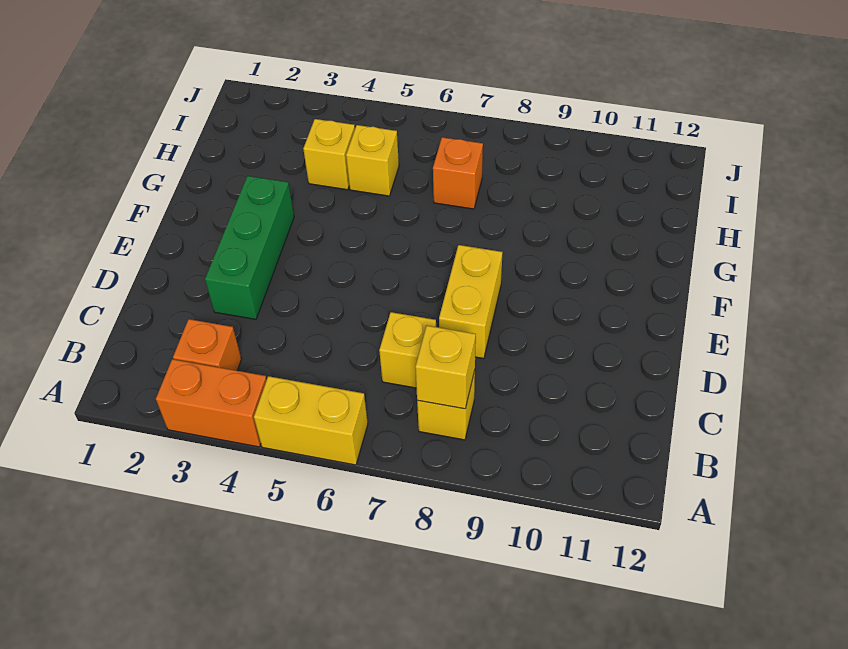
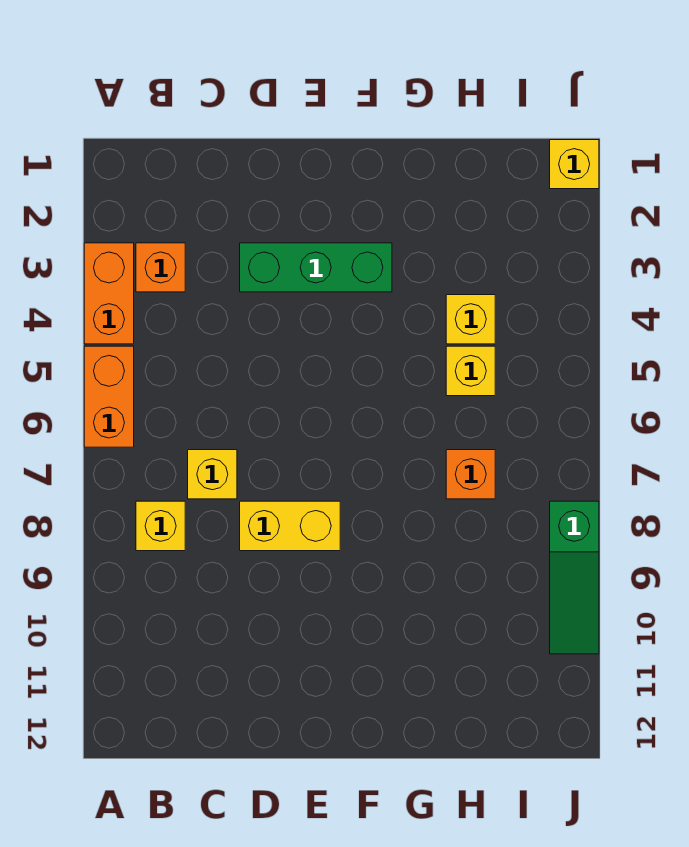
yellow 1x2 brick [254,376,368,465] -> orange 1x2 brick [84,346,134,447]
yellow 1x1 brick [415,326,476,409] -> yellow 1x1 brick moved to [550,140,599,189]
none -> green 1x3 slope [550,501,599,654]

